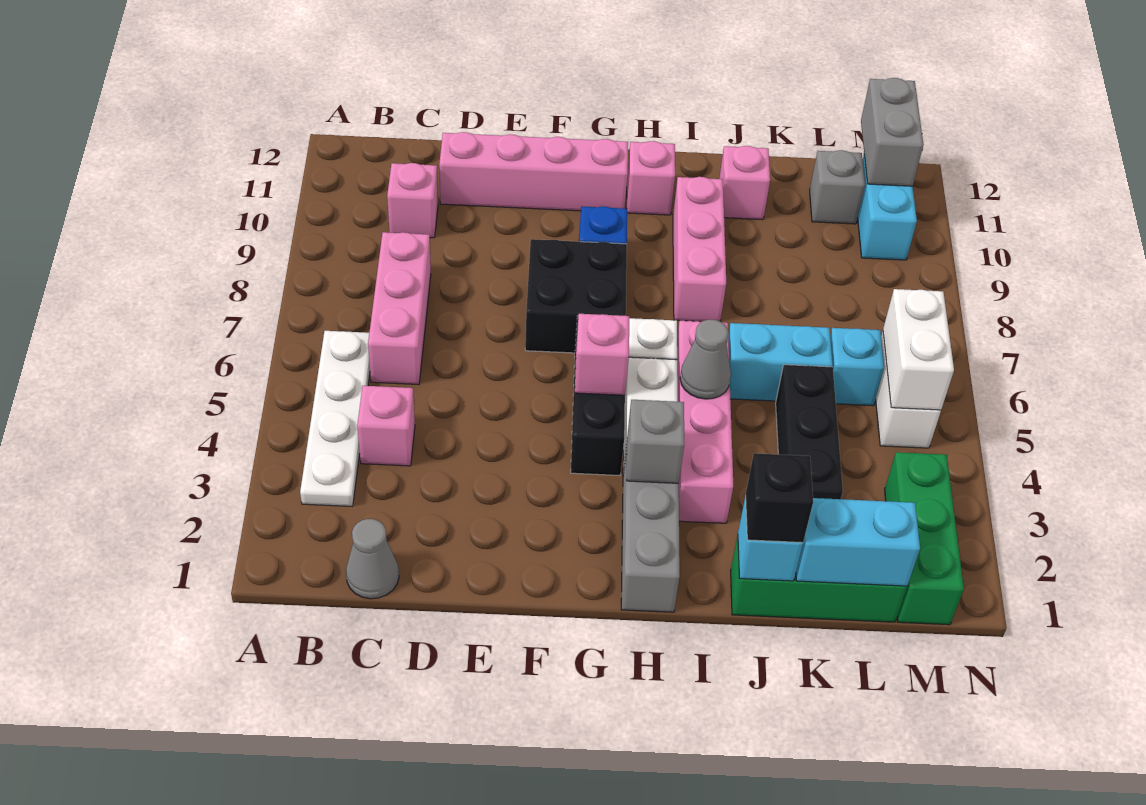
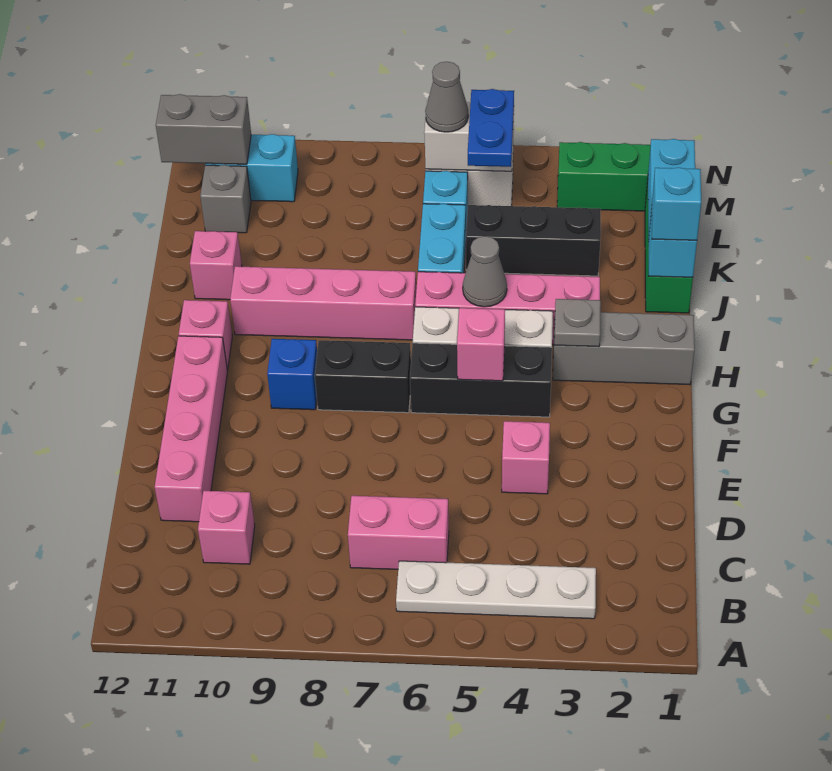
grey 1x1 cone [346,519,399,599] -> grey 1x1 cone moved to [425,62,468,132]
pink 1x1 brick [357,386,415,466] -> pink 1x1 brick moved to [502,421,550,494]
pink 1x3 brick [368,232,431,385] -> pink 1x2 brick [348,496,449,569]
black 2x2 brick [525,239,627,353] -> black 1x2 brick [315,340,411,413]
grey 1x1 brick [627,400,684,483] -> grey 1x1 plate [554,299,601,347]
pink 1x3 brick [673,177,726,322] -> pink 1x4 brick [230,266,416,340]
black 1x1 brick [746,453,813,543] -> cyan 1x1 brick [652,167,701,240]
none -> blue 1x2 plate [468,89,514,167]

